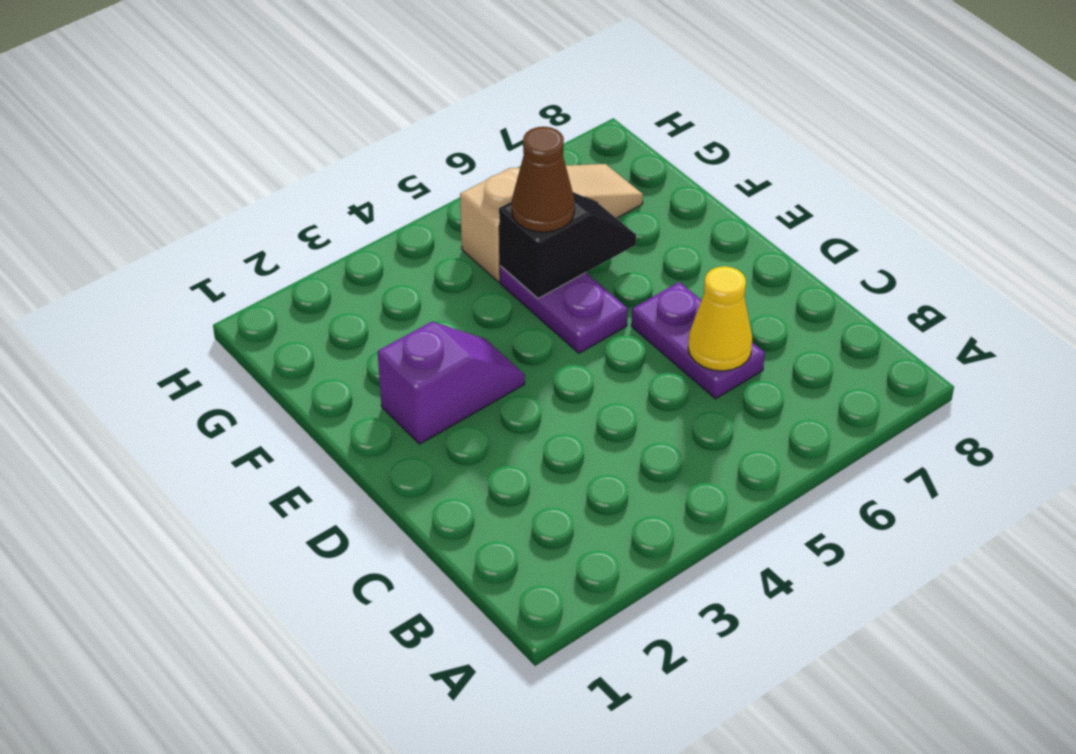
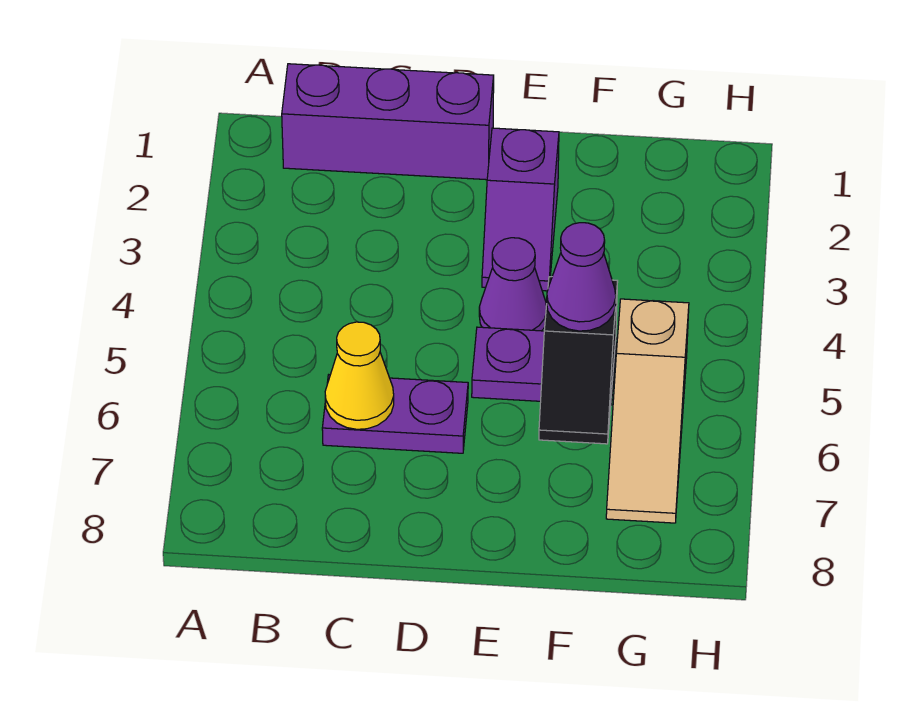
none -> purple 1x3 brick [282,64,494,180]
none -> purple 1x1 cone [479,238,546,331]
brown 1x1 cone [512,127,575,232] -> purple 1x1 cone [547,223,616,331]

